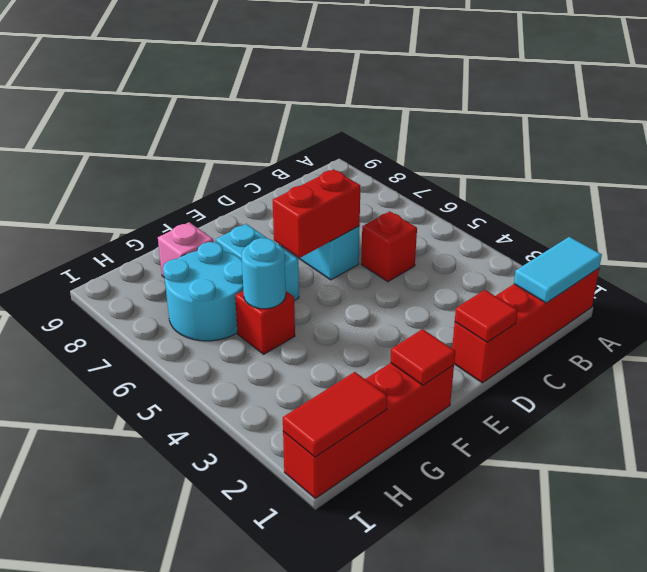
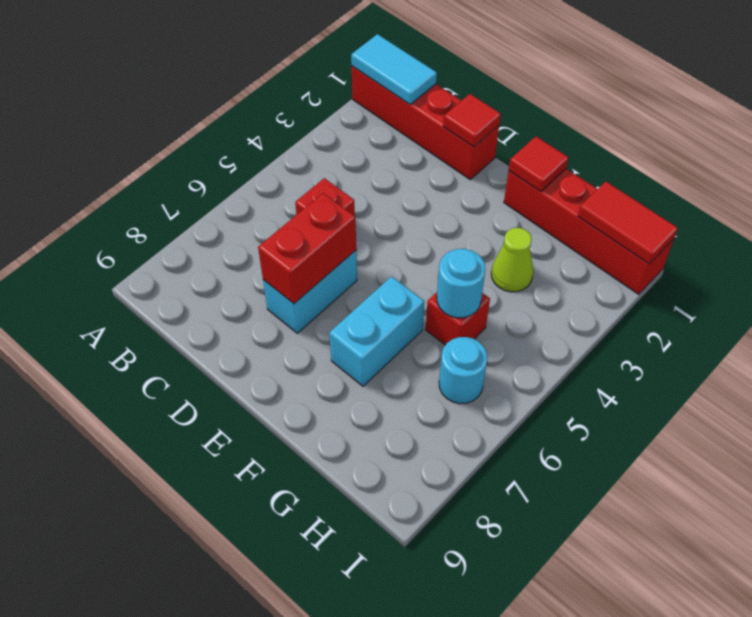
red 1x2 brick [273,169,361,258] -> red 1x2 brick turned to [258,193,356,304]
none -> lime 1x1 cone [491,228,534,292]
cyan 2x2 round brick [163,242,243,341] -> cyan 1x1 round brick [439,337,487,404]
pink 1x1 brick [158,222,213,278] -> none

